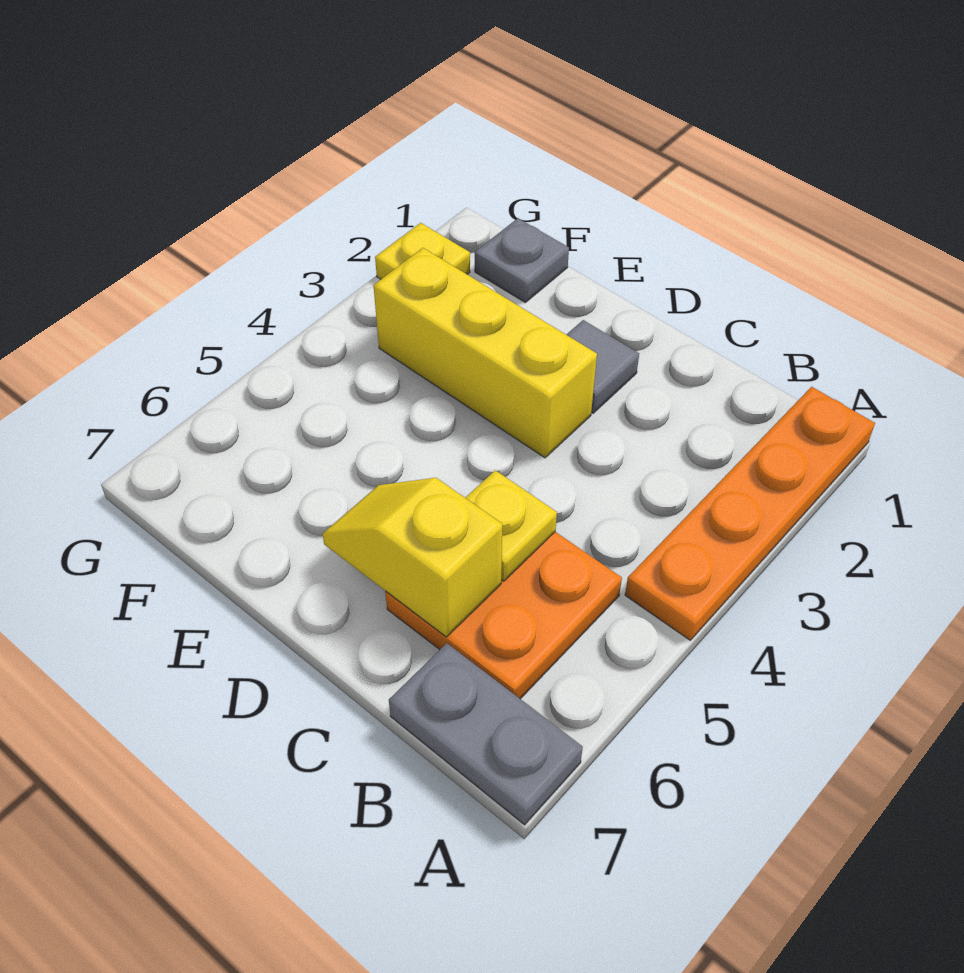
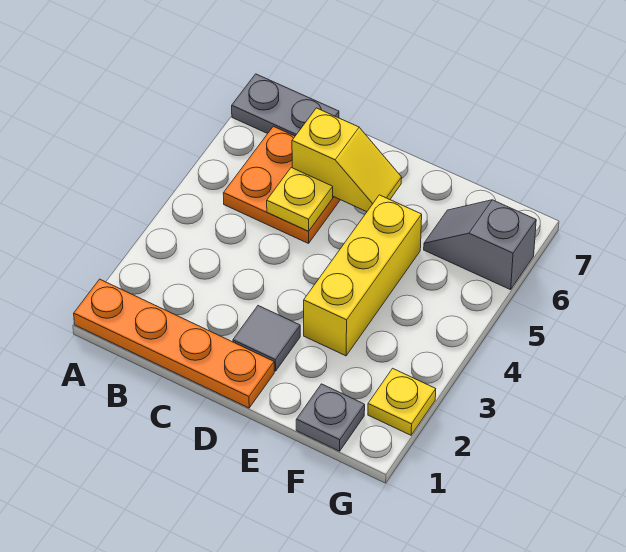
orange 1x4 plate [625,387,875,640] -> orange 1x4 plate turned to [74,279,274,408]
yellow 1x3 brick [373,248,597,458] -> yellow 1x3 brick turned to [304,195,422,356]
none -> grey 1x2 slope [424,200,536,290]

